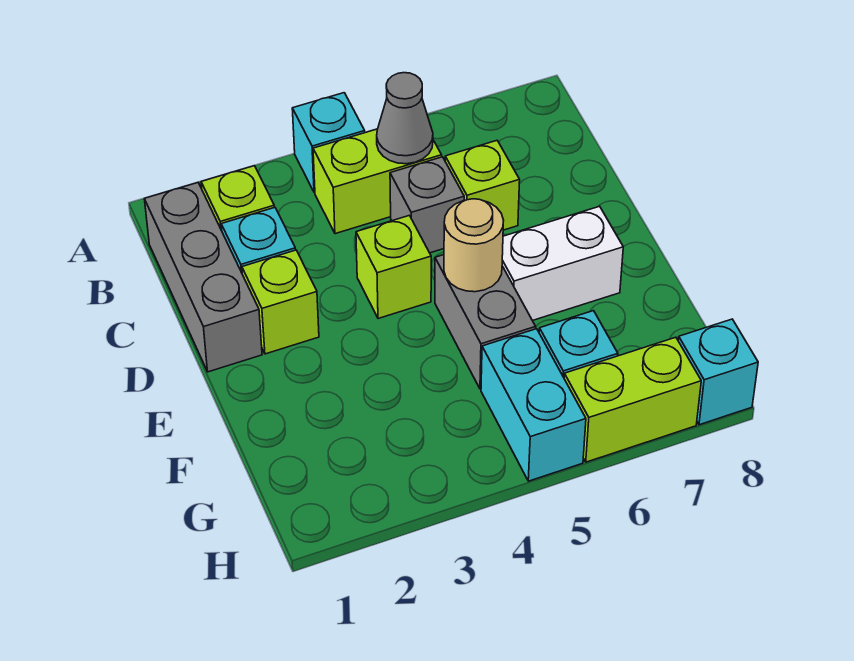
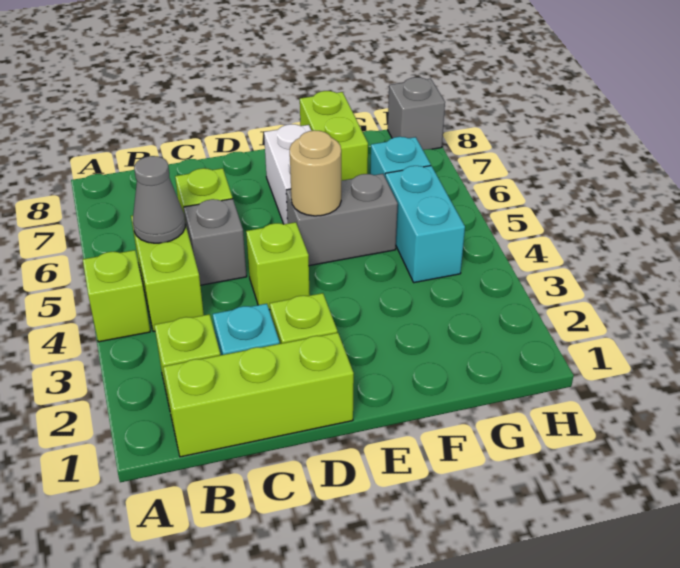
cyan 1x1 brick [292,93,365,193] -> lime 1x1 brick [83,250,150,342]
grey 1x3 brick [144,183,262,372] -> lime 1x3 brick [163,333,354,457]
cyan 1x2 brick [481,329,586,481] -> cyan 1x2 brick turned to [385,166,465,283]
lime 1x2 brick [564,337,701,462] -> lime 1x2 brick moved to [300,91,368,181]
cyan 1x1 brick [678,319,758,425] -> grey 1x1 brick [388,77,445,150]

